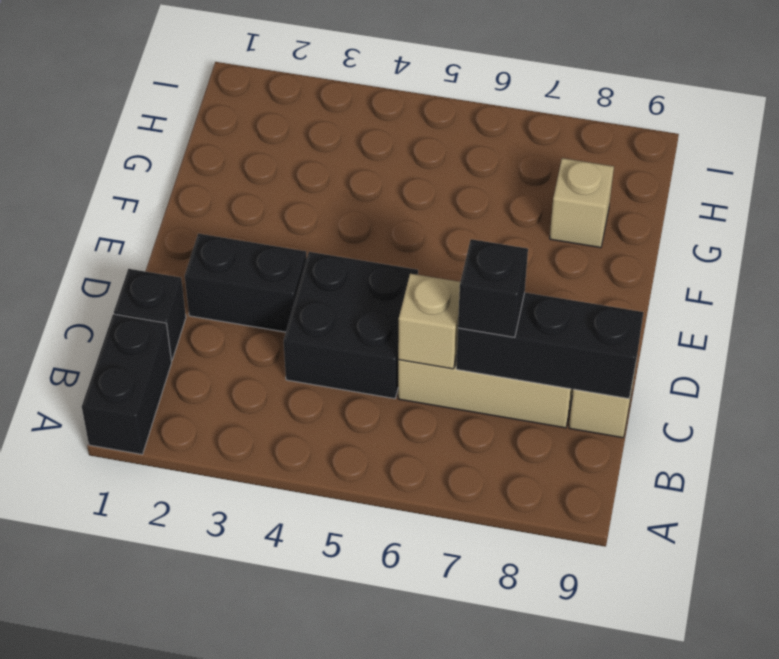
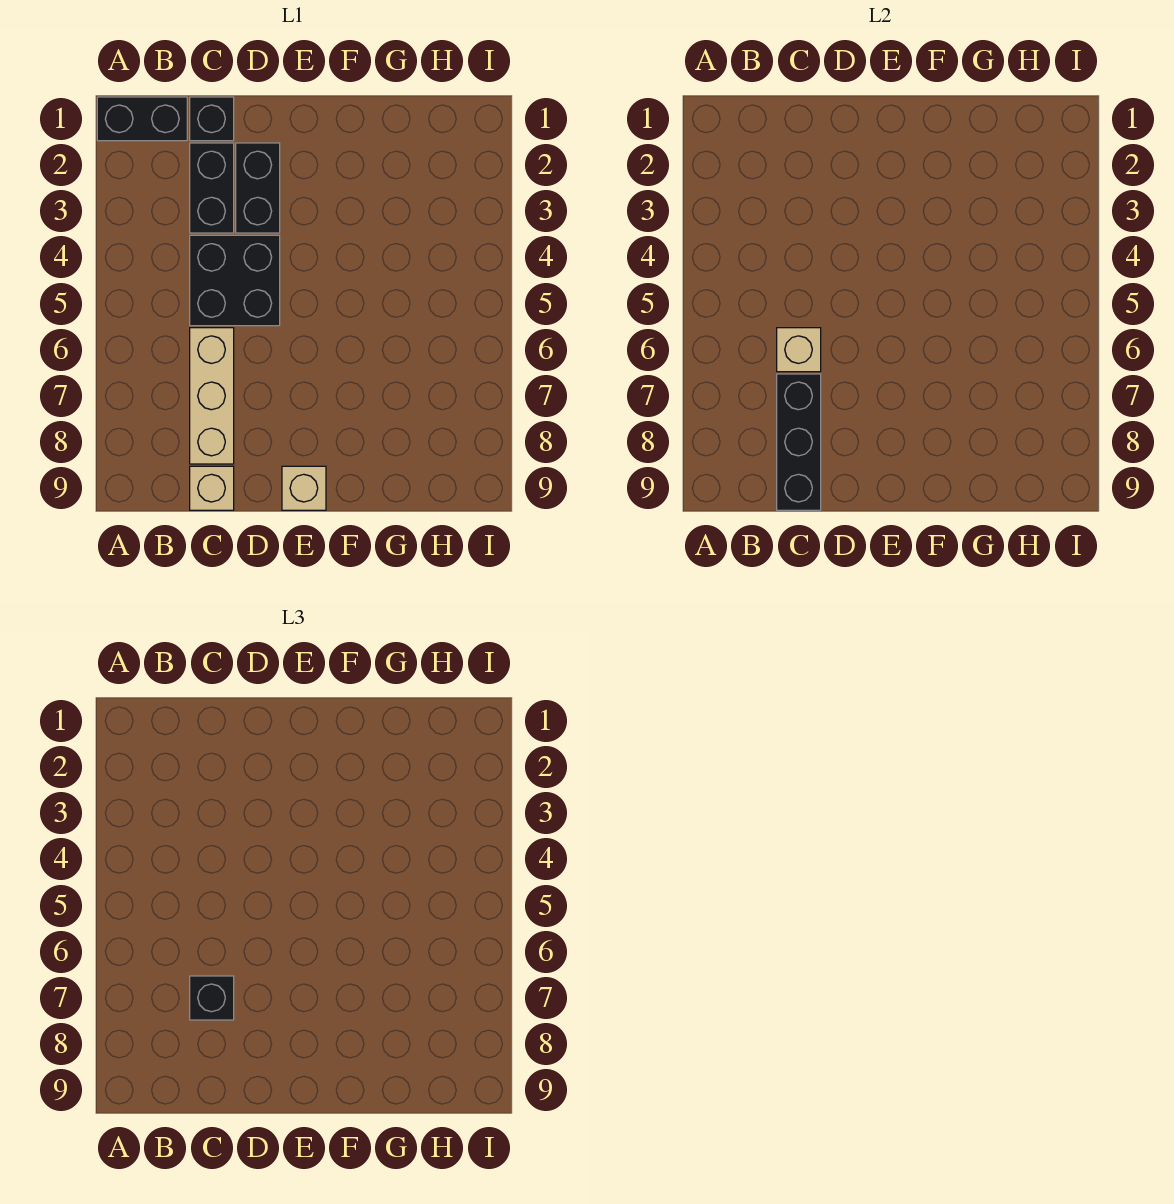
none -> black 1x2 brick [190,143,234,233]
tan 1x1 brick [550,158,614,248] -> tan 1x1 brick moved to [282,466,326,510]

